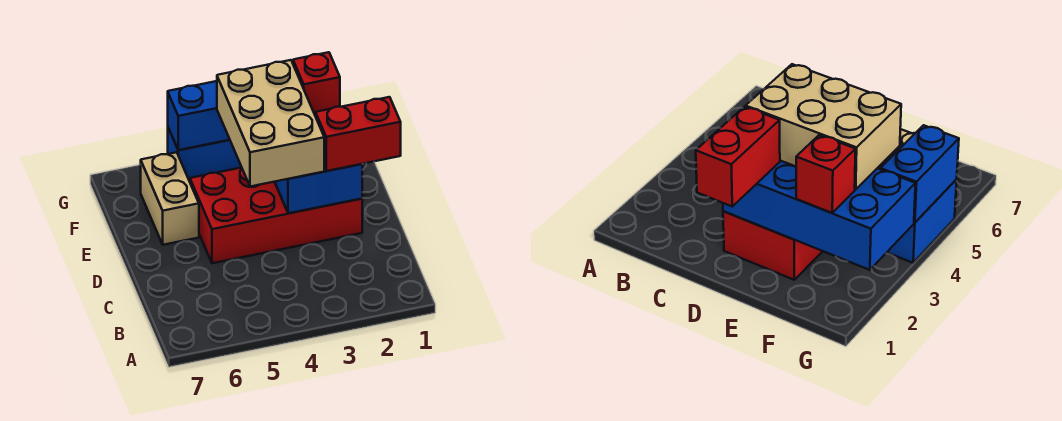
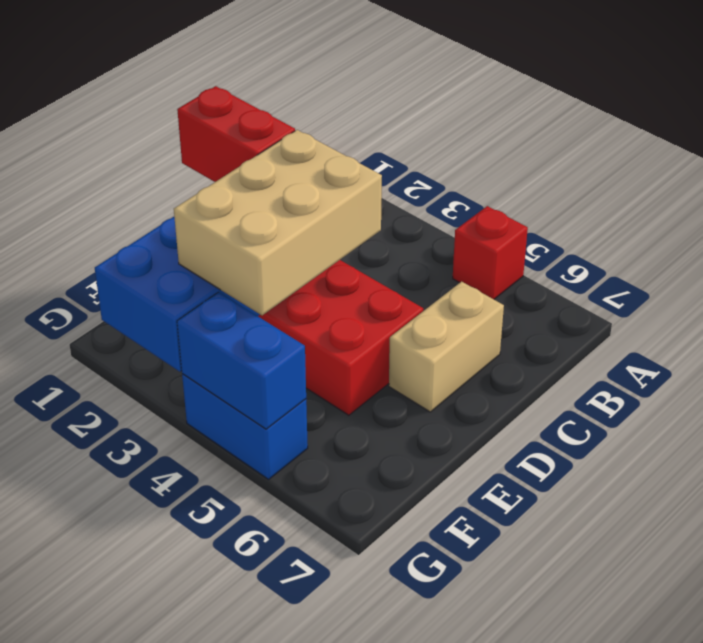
tan 1x2 brick [141,152,199,245] -> tan 1x2 brick moved to [389,282,504,412]
red 1x1 brick [293,52,340,114] -> red 1x1 brick moved to [453,206,528,299]

